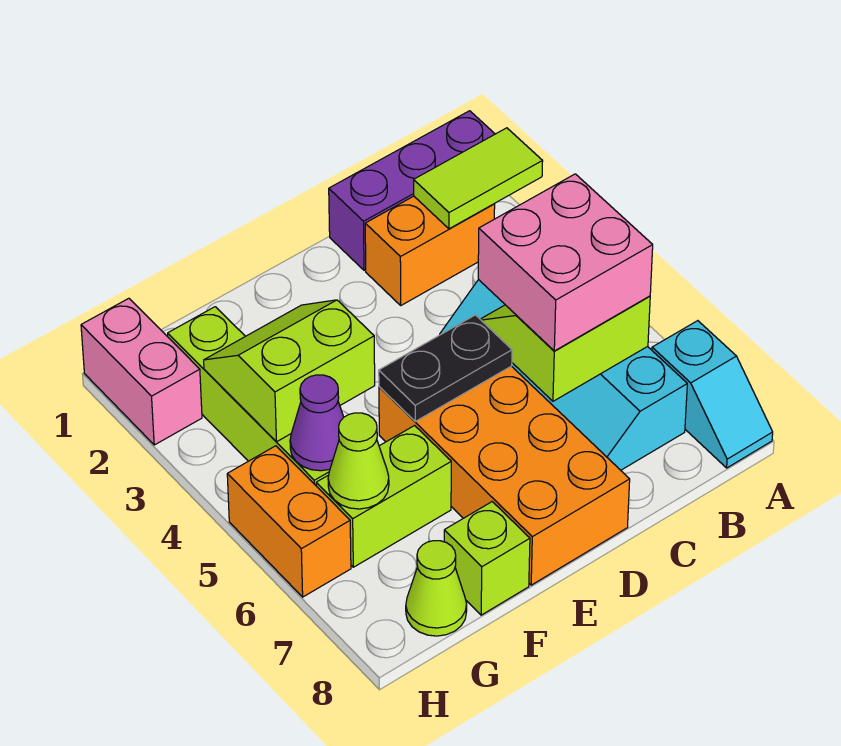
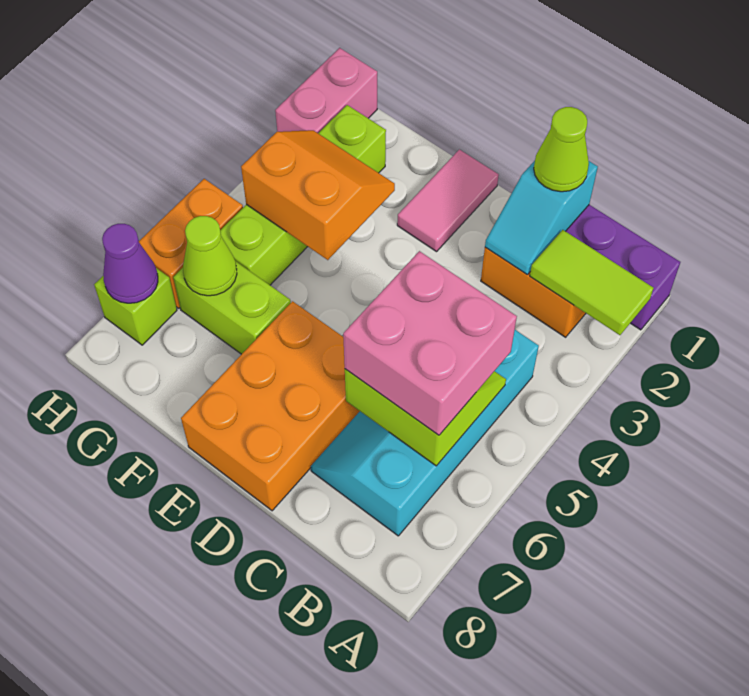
cyan 1x2 slope [652,321,773,468] -> cyan 1x2 slope moved to [485,161,598,275]
orange 2x4 brick [379,366,630,585] -> orange 2x3 brick [181,301,360,511]
black 1x2 plate [379,315,512,421] -> none
none -> pink 1x2 tile [397,150,499,252]
lime 2x2 slope [204,300,375,442] -> orange 2x2 slope [241,130,395,260]
lime 1x1 brick [444,502,530,615] -> lime 1x1 brick moved to [94,268,177,345]
purple 1x1 cone [290,375,344,471] -> purple 1x1 cone moved to [102,224,158,303]
lime 1x1 cone [406,541,467,636] -> lime 1x1 cone moved to [534,107,589,192]

